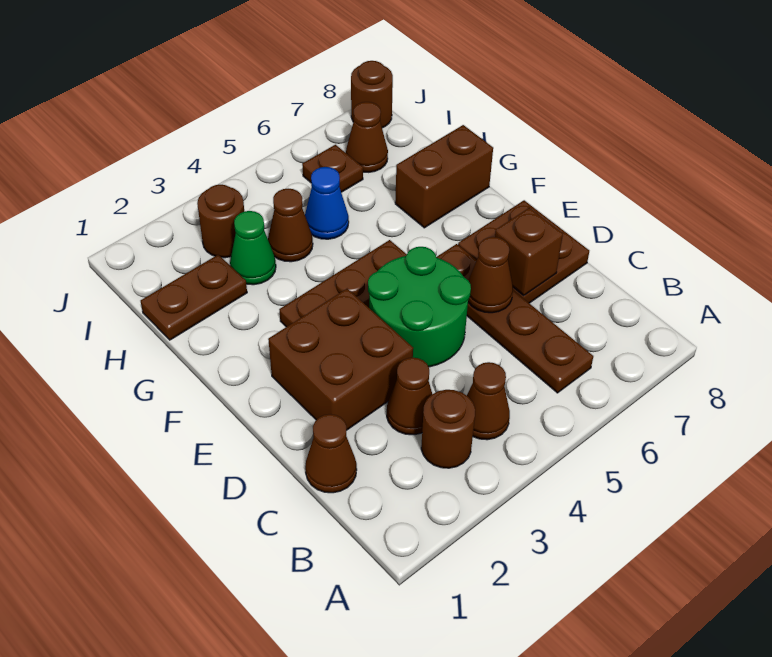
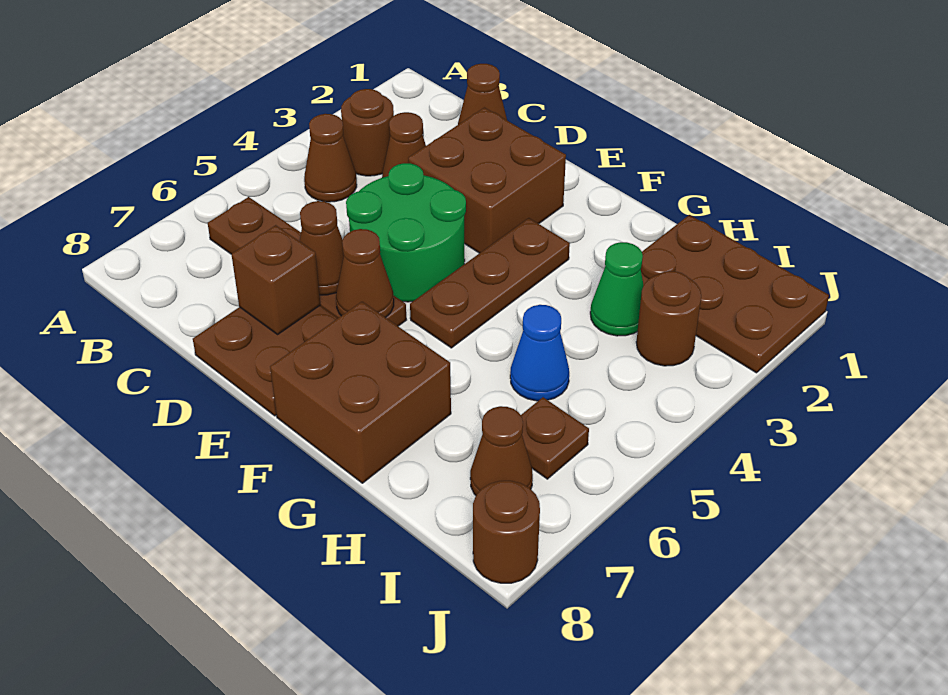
brown 1x2 brick [395,125,493,228] -> brown 2x2 brick [270,302,451,483]
brown 1x2 plate [141,255,247,340] -> brown 2x3 plate [641,215,829,373]
brown 1x1 cone [268,189,313,262] -> brown 1x1 cone moved to [336,229,394,318]

